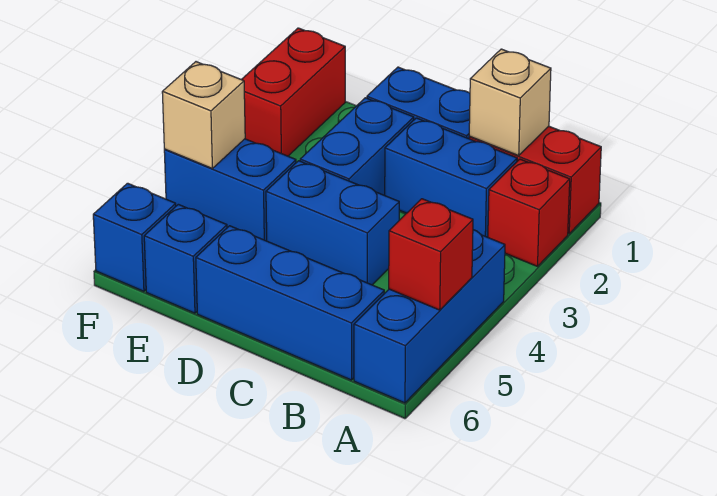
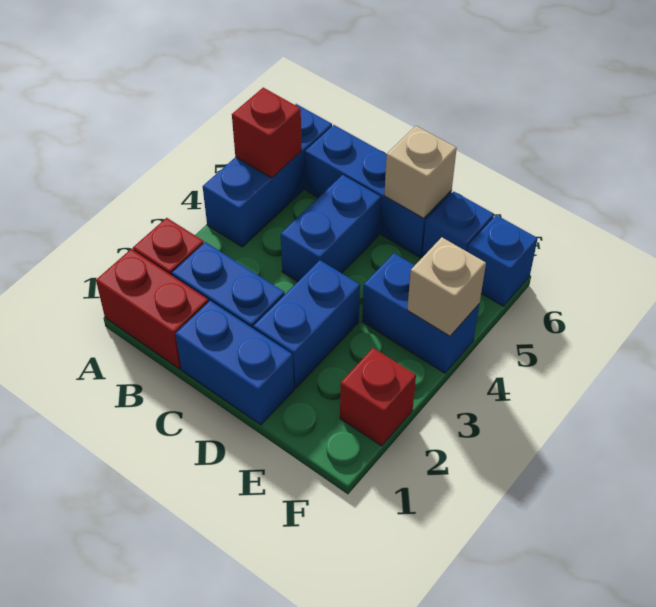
tan 1x1 brick [469,49,551,156] -> tan 1x1 brick moved to [384,126,457,218]
blue 1x2 brick [266,161,399,285] -> blue 1x2 brick turned to [281,175,381,281]
red 1x2 brick [241,28,345,156] -> red 1x1 brick [340,348,416,446]

